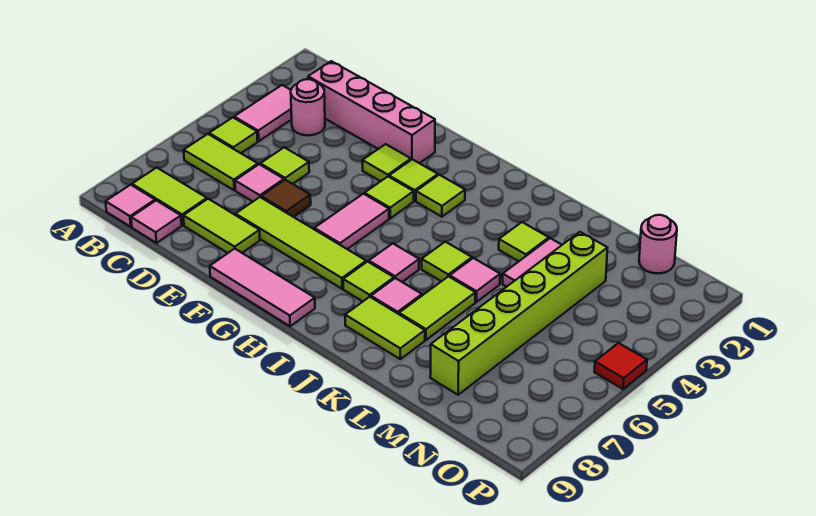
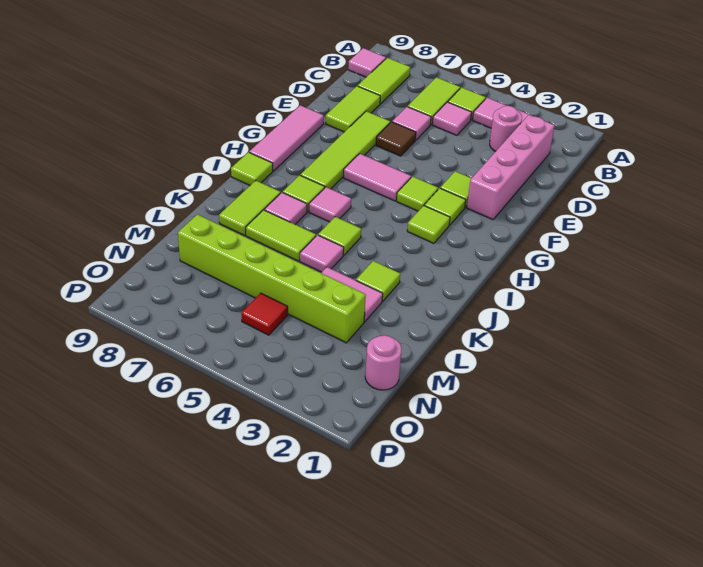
pink 1x1 tile [131,200,181,243] -> pink 1x1 tile moved to [432,102,472,135]
lime 1x1 tile [260,147,309,184] -> lime 1x1 tile moved to [231,152,273,185]
red 1x1 tile [594,343,647,389] -> red 1x1 tile moved to [241,293,288,335]

